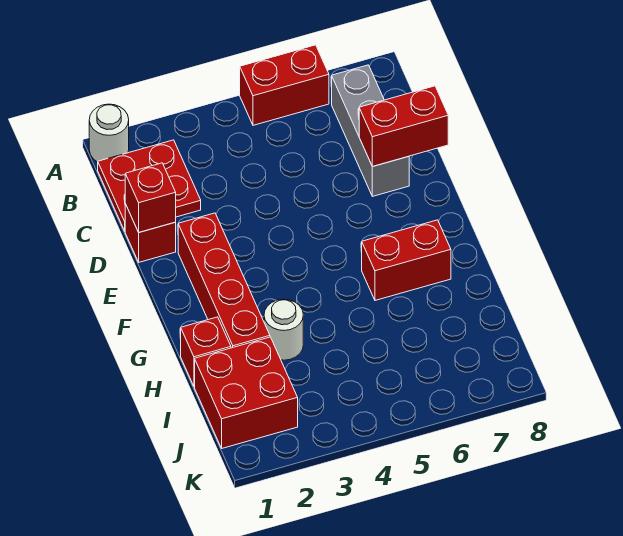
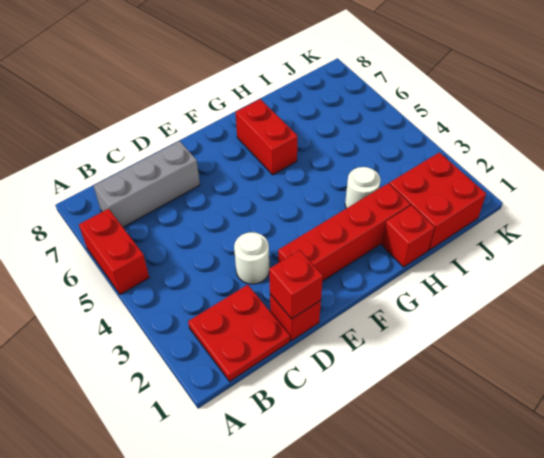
white 1x1 round brick [89,104,129,162] -> white 1x1 round brick moved to [234,232,269,284]
red 1x2 brick [359,86,448,167] -> none

